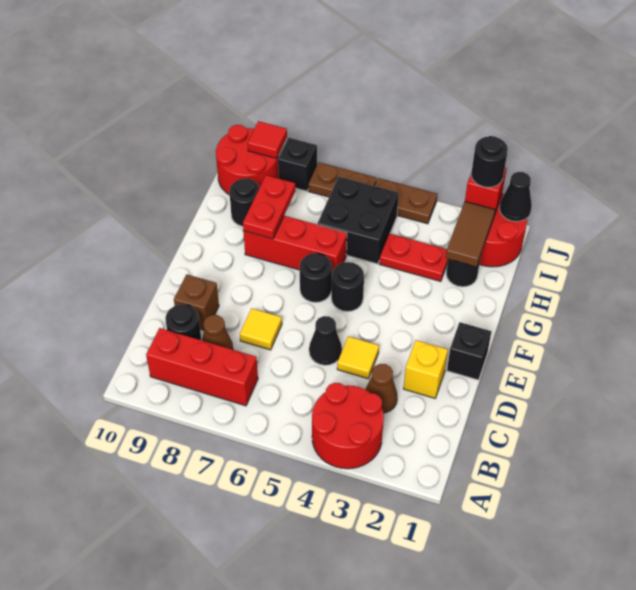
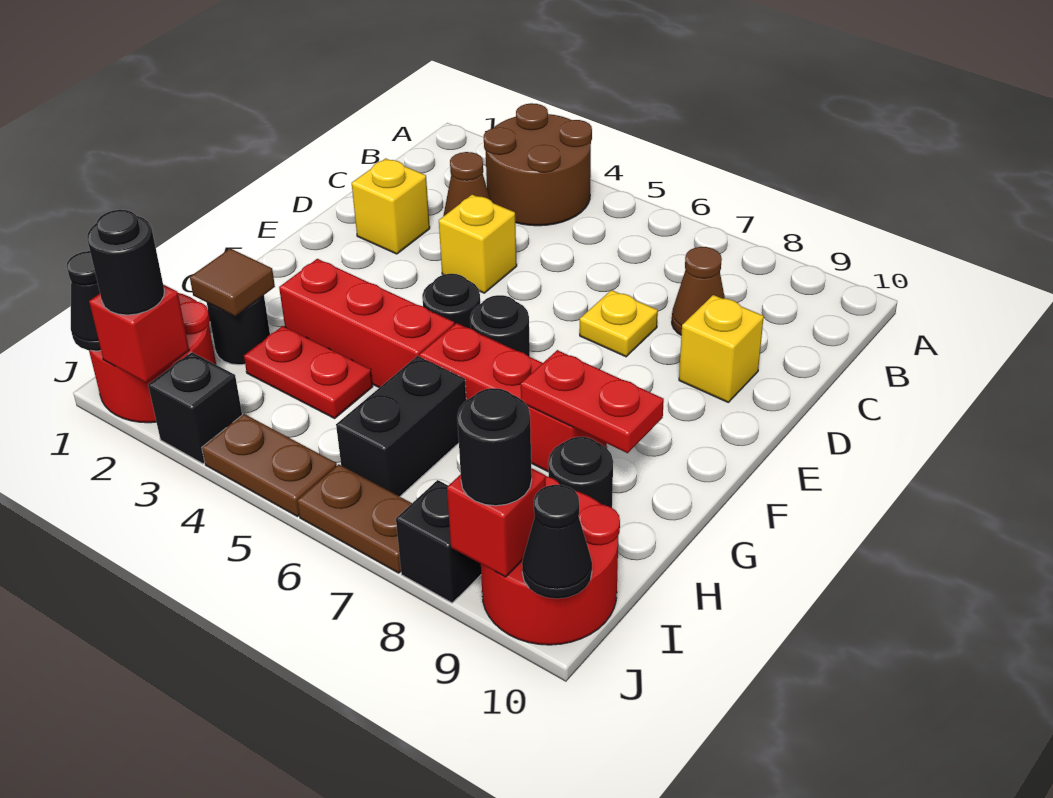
red 2x2 round brick [312,383,384,469] -> brown 2x2 round brick [484,103,592,226]
red 1x3 brick [146,328,258,406] -> red 1x3 brick moved to [279,259,454,388]
black 1x1 round brick [165,304,201,340] -> black 1x1 round brick moved to [457,388,532,506]
yellow 1x1 tile [337,336,379,379] -> yellow 1x1 brick [439,195,517,293]
black 1x1 cone [309,316,342,365] -> black 1x1 cone moved to [522,485,592,599]
yellow 1x1 tile [240,308,282,350] -> yellow 1x1 plate [580,290,658,357]
brown 1x1 brick [174,274,219,330] -> yellow 1x1 brick [679,295,764,402]
black 1x1 brick [447,322,492,380] -> black 1x1 brick moved to [148,352,242,464]
red 1x2 plate [243,175,295,239] -> red 1x2 plate turned to [521,350,664,453]
brown 1x2 tile [446,202,495,267] -> brown 1x1 tile [190,248,275,316]
black 2x2 brick [317,177,399,264] -> black 1x2 brick [336,356,466,497]
red 1x1 tile [248,121,287,158] -> red 1x1 brick [447,468,546,577]

